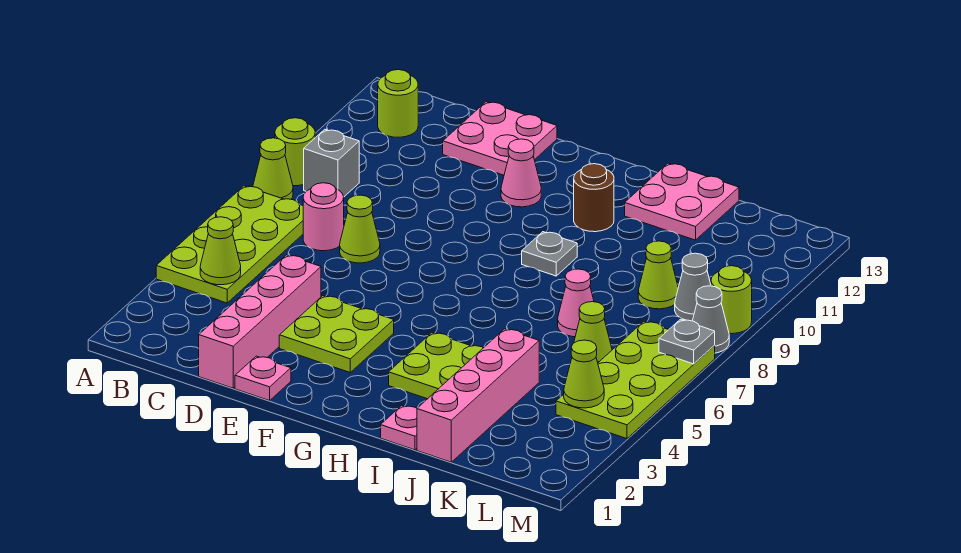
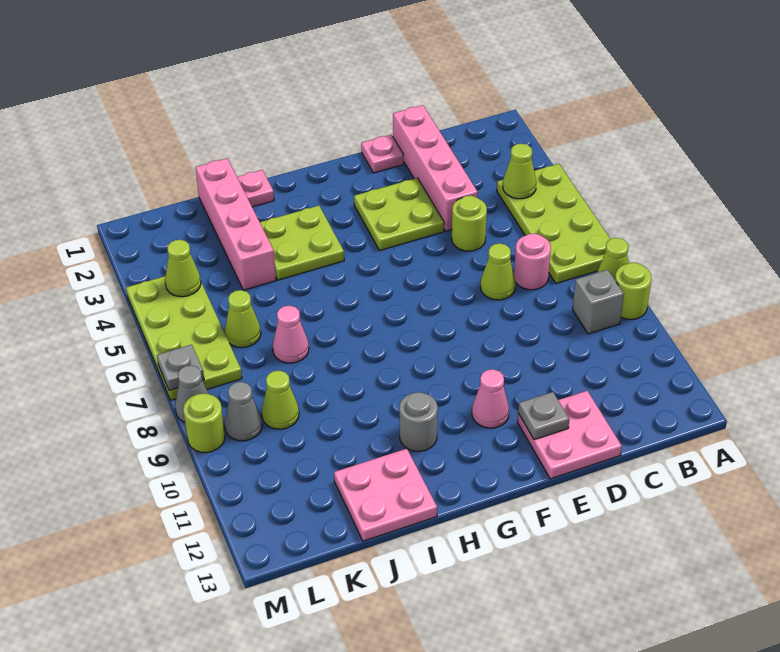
lime 1x1 round brick [378,70,418,137] -> lime 1x1 round brick moved to [452,196,487,251]
grey 1x1 plate [522,232,577,276] -> grey 1x1 plate moved to [518,392,569,440]
brown 1x1 round brick [574,164,614,232] -> grey 1x1 round brick [399,392,438,452]

